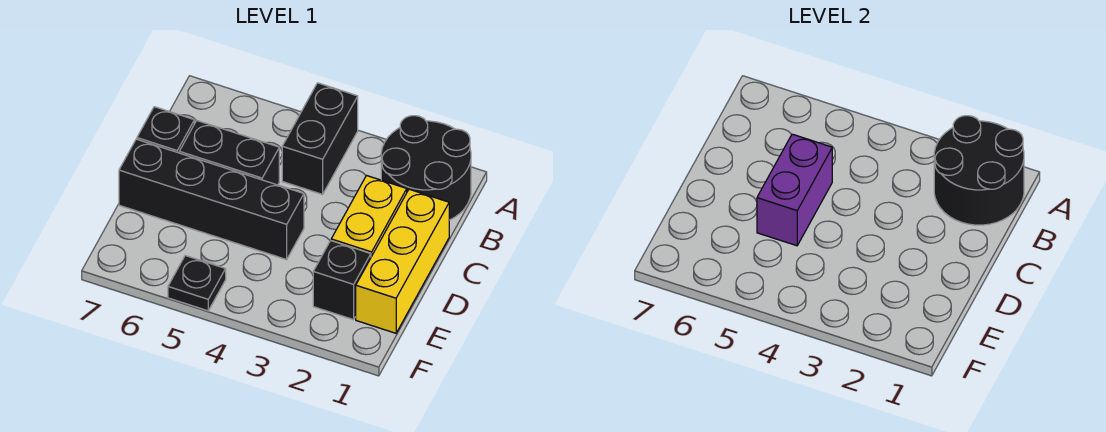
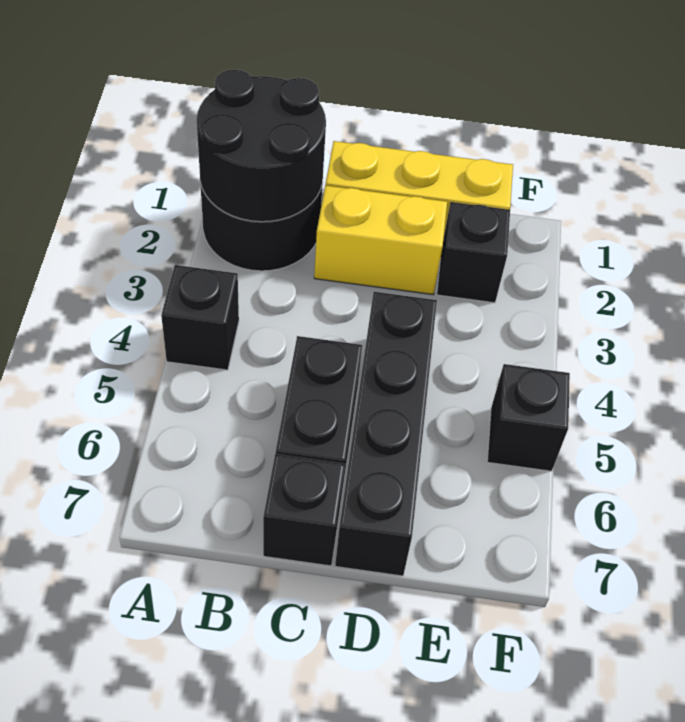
black 1x2 brick [282,83,358,194] -> black 1x1 brick [161,265,239,370]
purple 1x2 brick [757,134,832,246] -> none
black 1x1 plate [168,256,226,311] -> black 1x1 brick [487,364,570,471]

